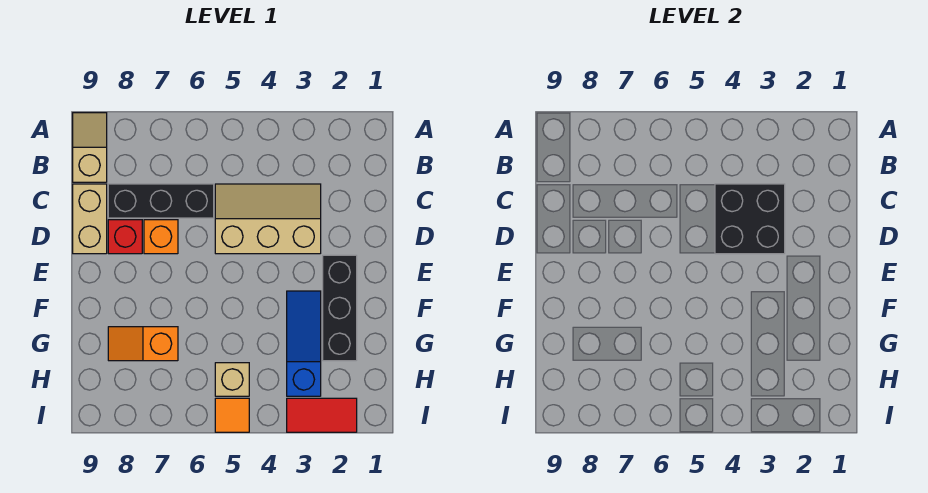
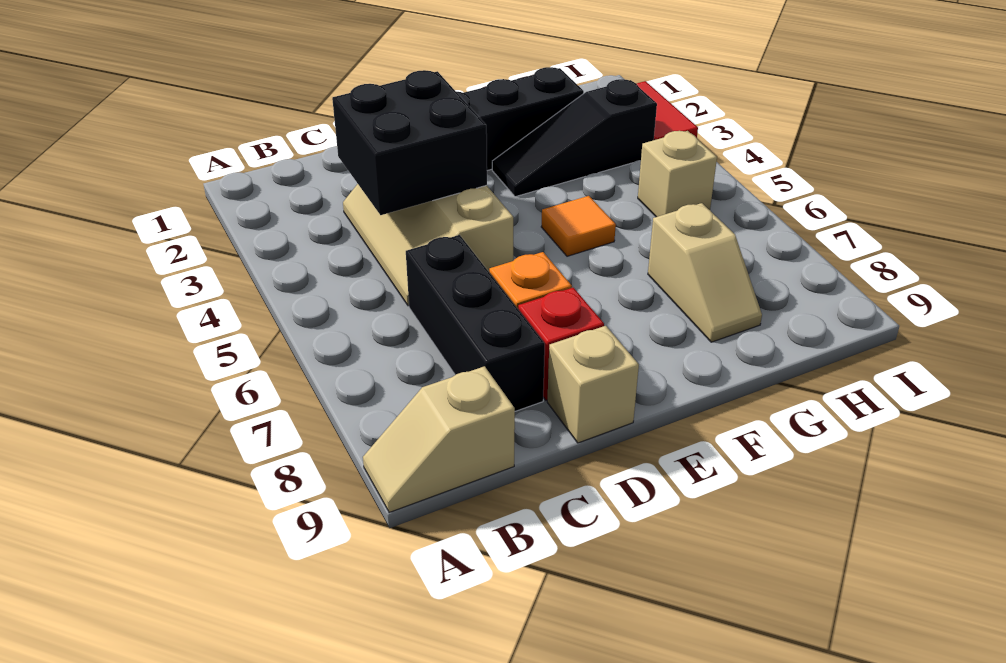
tan 1x2 brick [73,184,107,254] -> tan 1x1 brick [547,326,639,443]
blue 1x3 slope [287,291,321,396] -> black 1x3 slope [492,79,657,197]
orange 1x2 slope [108,327,178,361] -> tan 1x2 slope [648,203,762,342]
orange 1x1 tile [215,398,249,432] -> orange 1x1 tile moved to [541,196,616,256]

